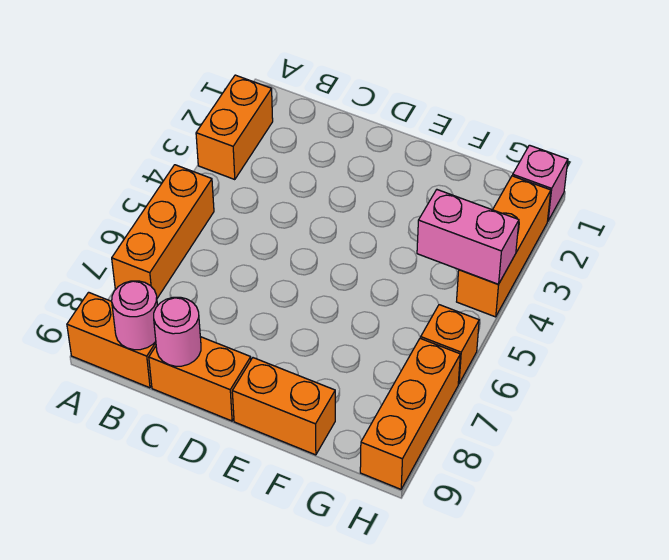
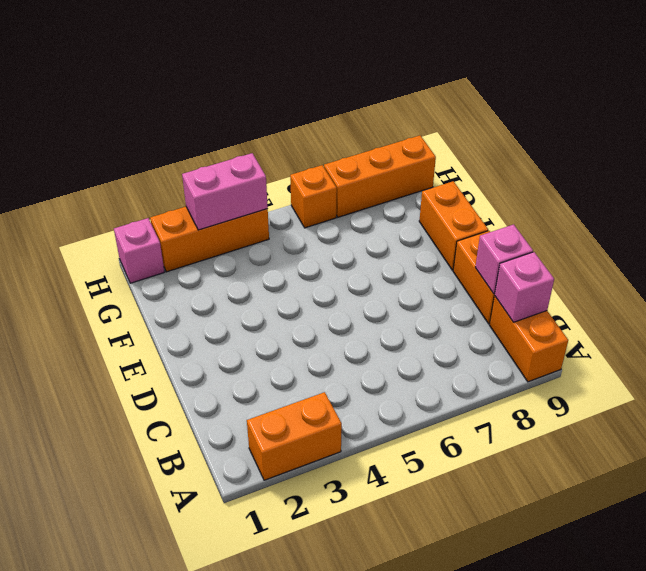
orange 1x3 brick [112,165,214,298] -> none
pink 1x1 round brick [112,281,158,350] -> pink 1x1 brick [495,252,554,322]
pink 1x1 round brick [154,297,201,366] -> pink 1x1 brick [475,224,533,294]
pink 1x2 brick [417,190,519,284] -> pink 1x2 brick turned to [182,153,268,230]

